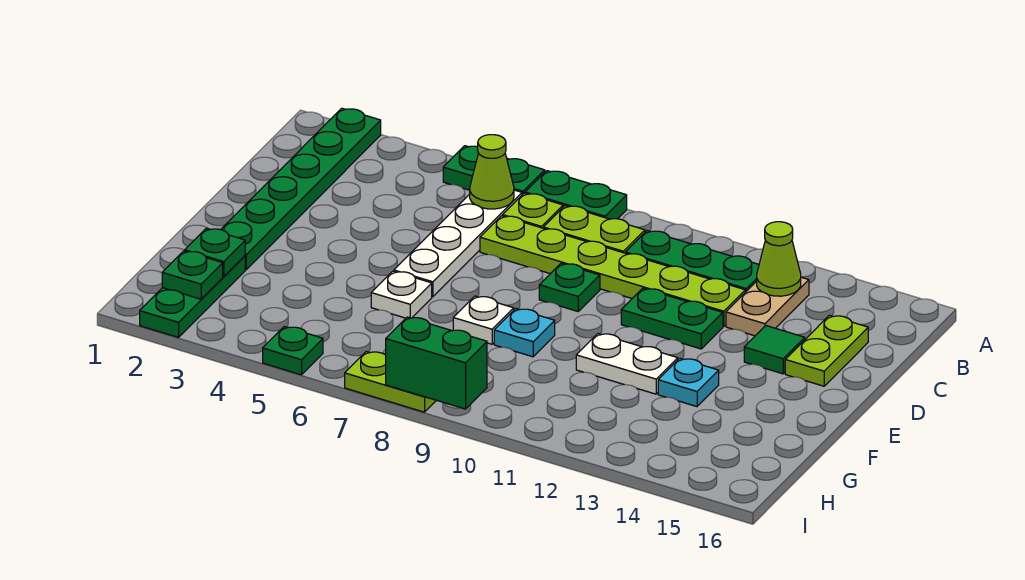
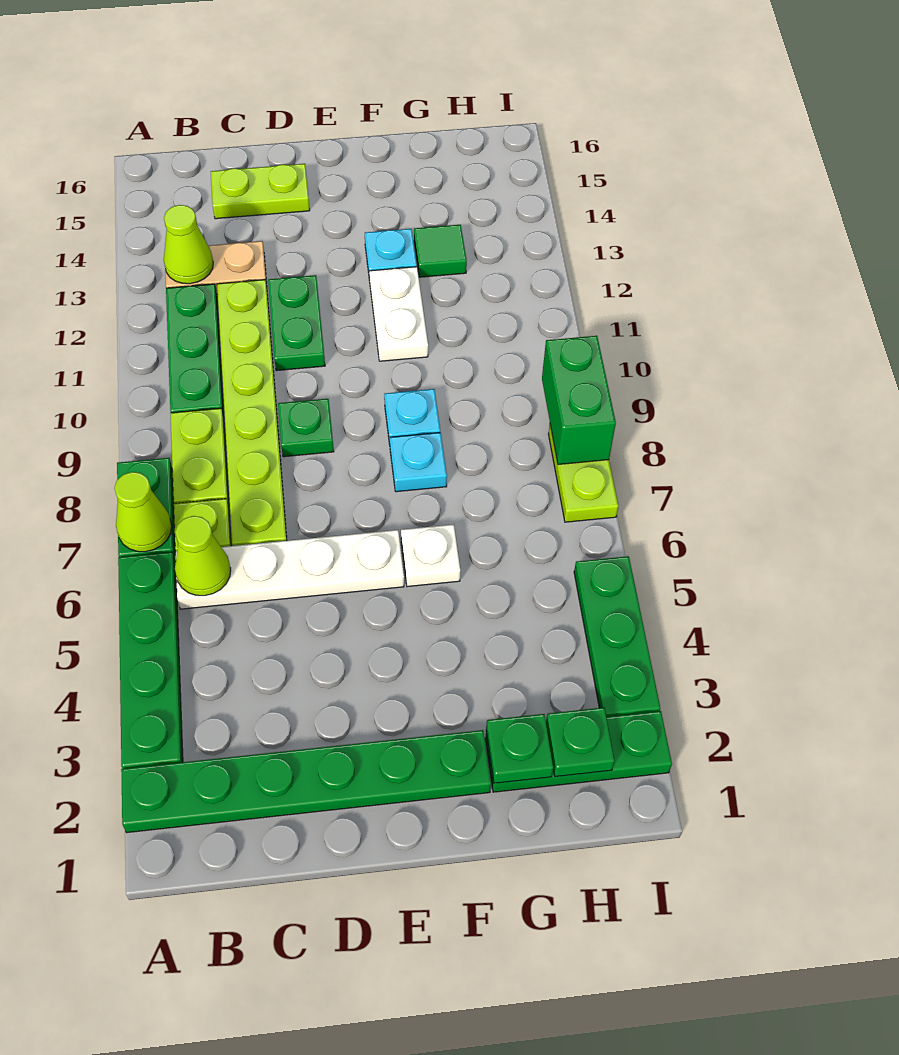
green 1x2 plate [443,146,545,195] -> green 1x4 plate [118,552,183,769]
none -> lime 1x1 cone [114,472,172,552]
green 1x1 tile [744,326,805,374] -> green 1x1 tile moved to [414,225,467,277]
white 1x1 plate [453,296,514,344] -> cyan 1x1 plate [390,433,447,492]
green 1x1 plate [263,327,323,375] -> green 1x3 plate [574,556,660,717]

